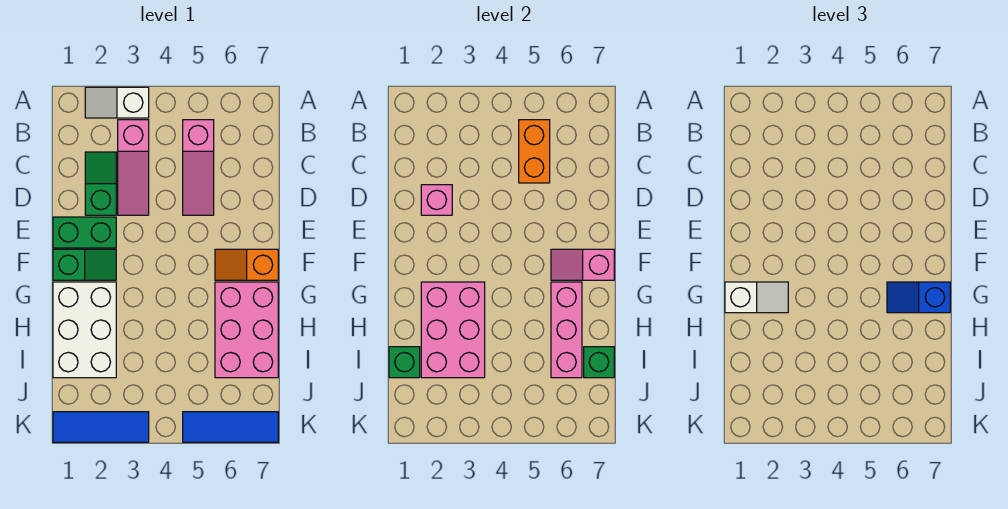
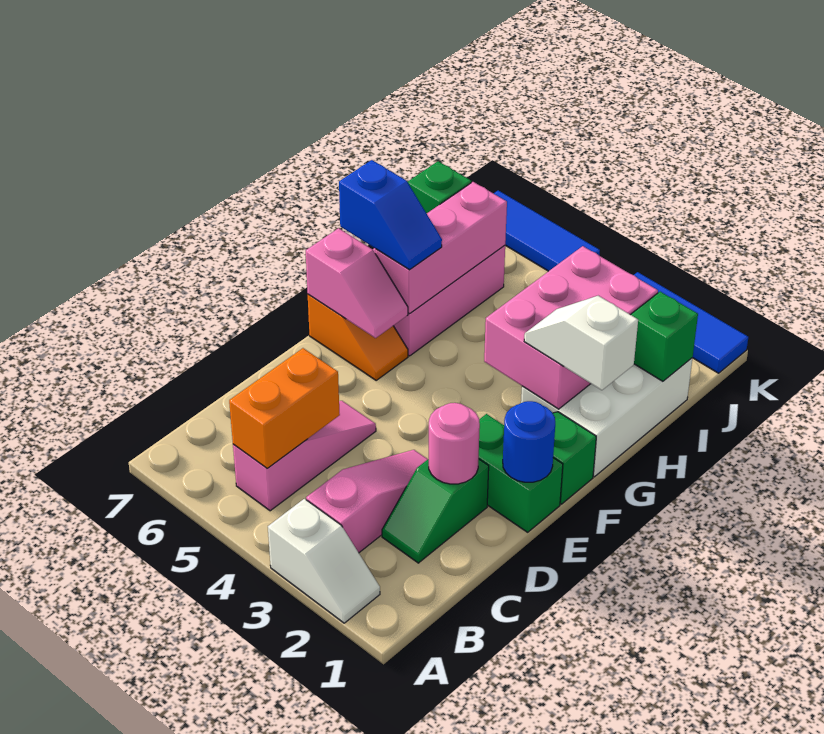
pink 1x1 brick [421,185,452,215] -> pink 1x1 round brick [429,403,480,484]
none -> blue 1x1 round brick [503,401,555,482]

